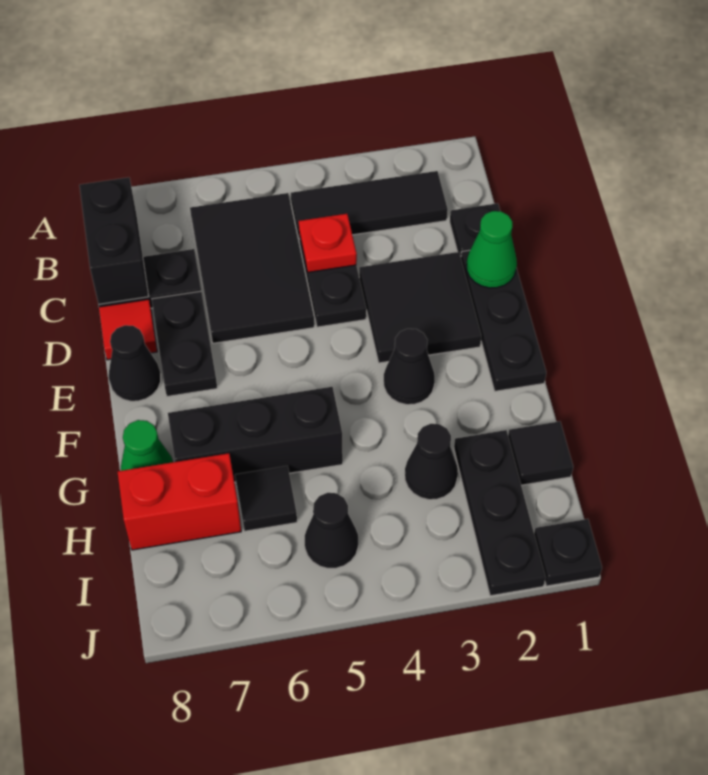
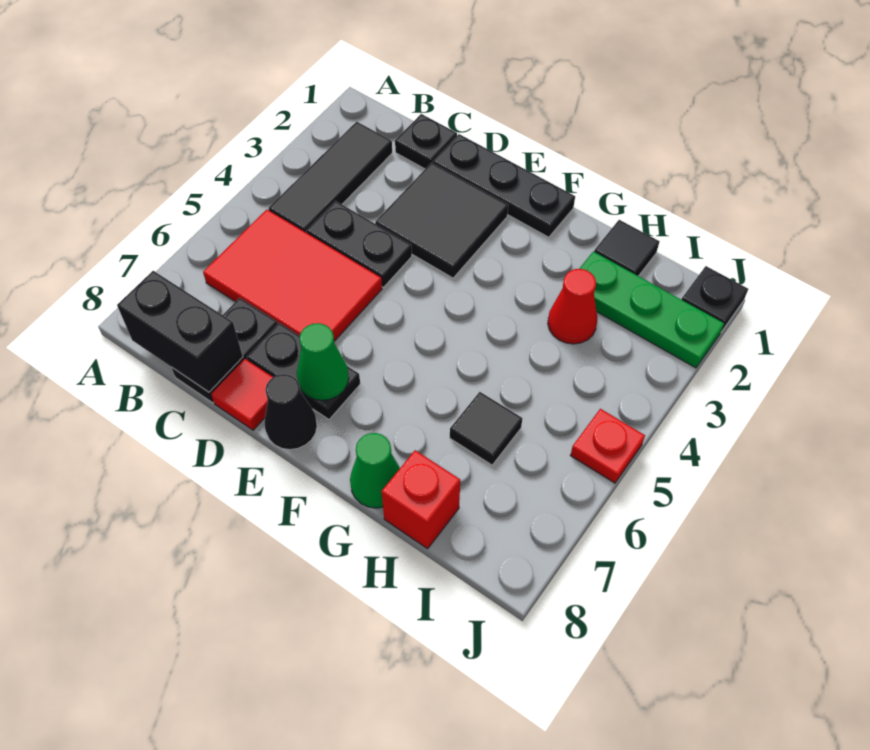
black 2x3 tile [190,193,314,343] -> red 2x3 tile [203,210,382,341]
red 1x1 plate [299,214,357,273] -> red 1x1 plate moved to [570,409,645,483]
green 1x1 cone [466,211,517,288] -> green 1x1 cone moved to [297,323,349,400]
black 1x1 cone [384,329,435,405] -> none
black 1x3 brick [168,387,343,482] -> none
black 1x3 plate [454,430,546,596] -> green 1x3 plate [579,251,724,368]
black 1x1 cone [405,424,458,500] -> red 1x1 cone [548,269,597,344]
red 1x2 brick [118,453,241,550] -> red 1x1 brick [382,450,460,549]
black 1x1 cone [305,493,358,568] -> none

